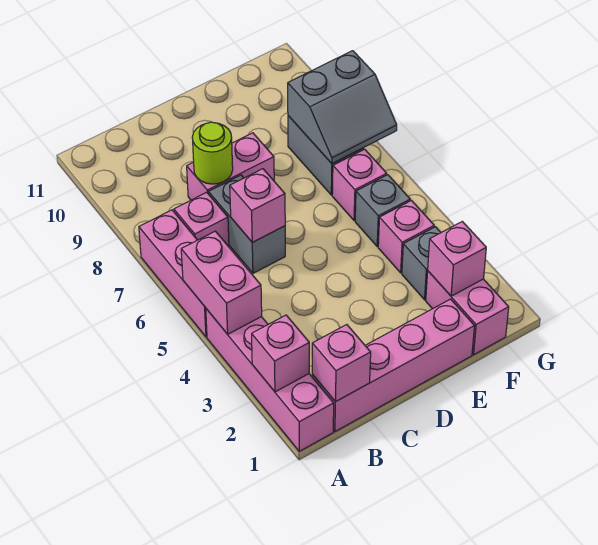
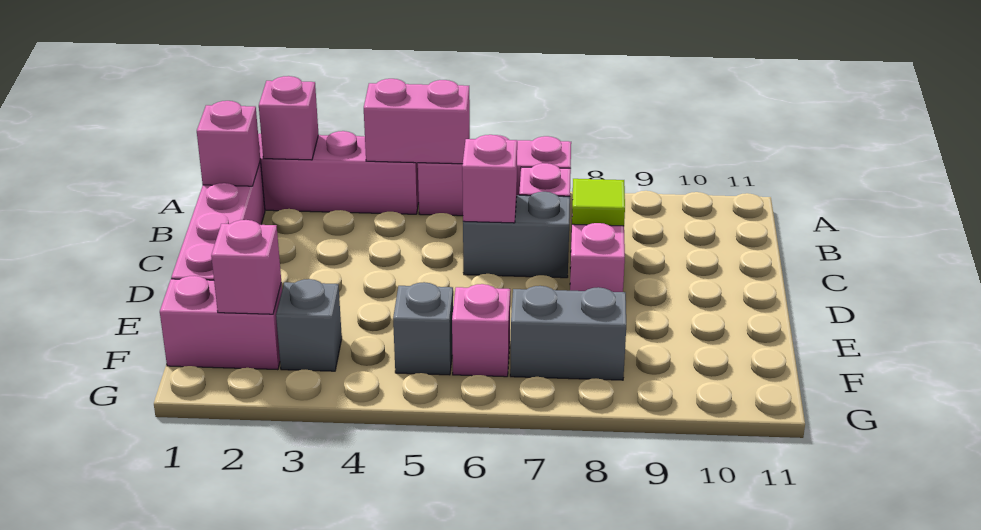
lime 1x1 round brick [192,122,233,184] -> lime 1x1 tile [572,179,625,226]
pink 1x1 brick [378,201,434,273] -> none
grey 2x2 slope [288,51,397,164] -> none

